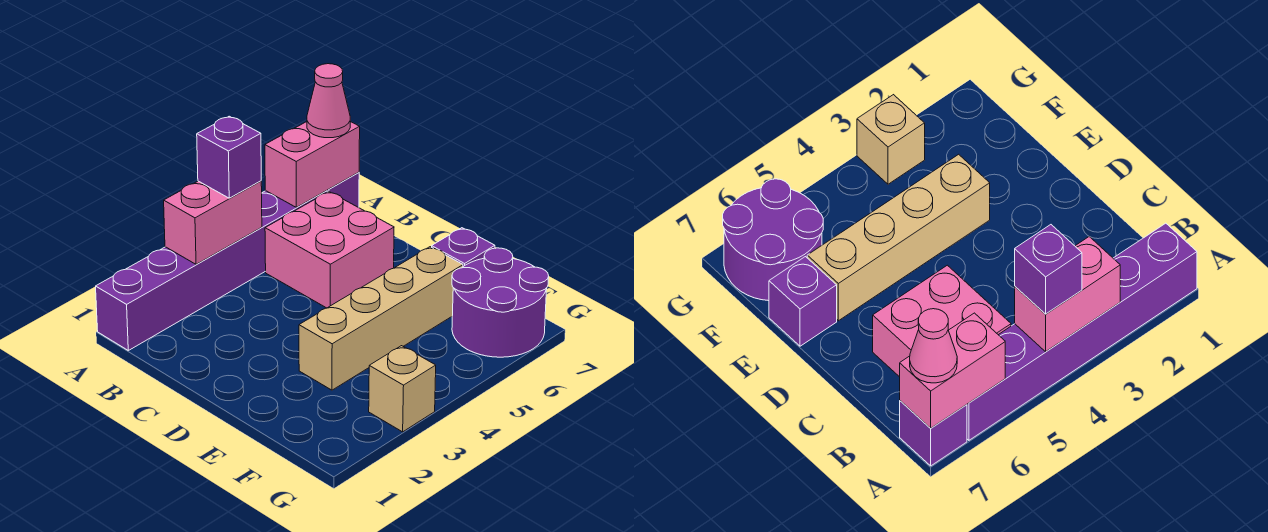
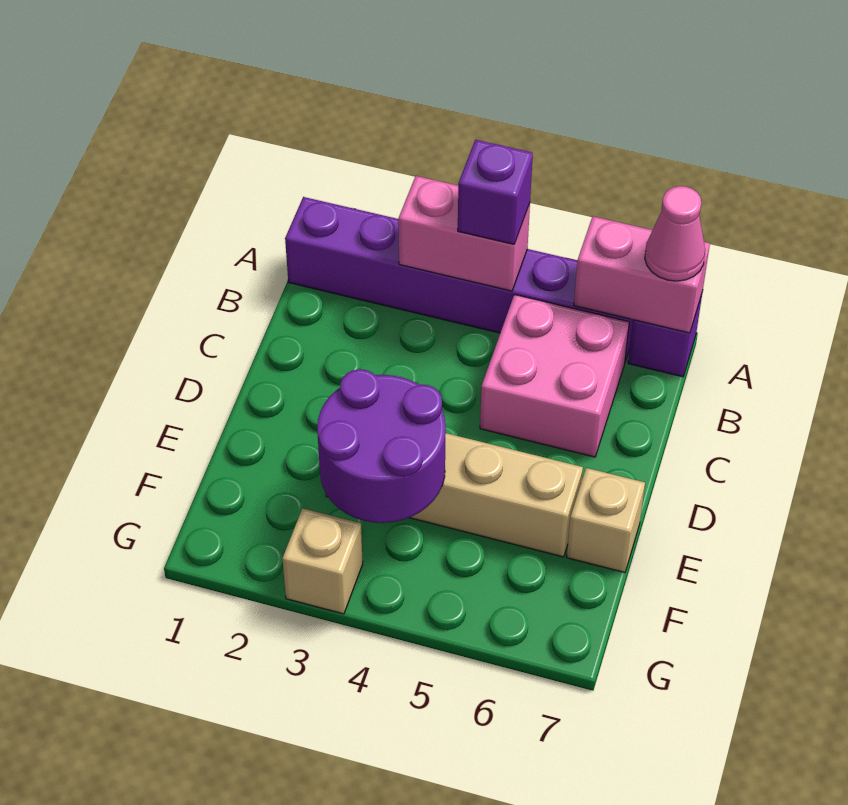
purple 1x1 brick [432,228,495,267] -> tan 1x1 brick [567,468,645,572]
purple 2x2 round brick [452,248,549,357] -> purple 2x2 round brick moved to [317,369,446,523]

